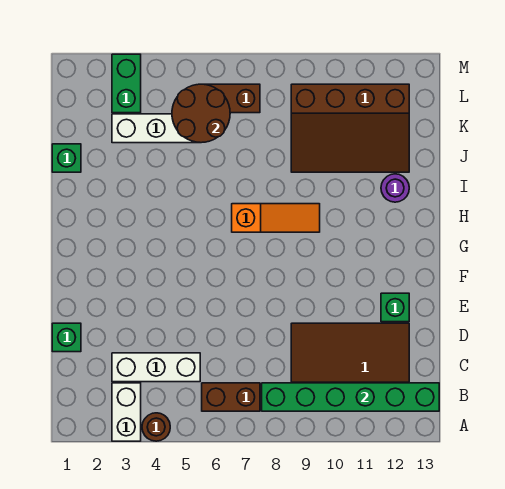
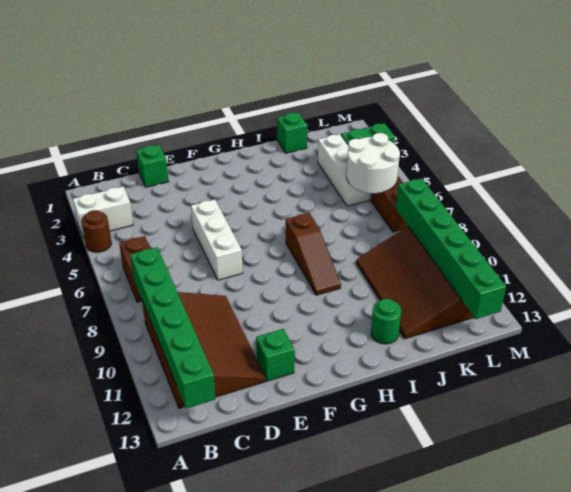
white 1x3 brick [112,353,200,382] -> white 1x3 brick moved to [191,199,243,280]
orange 1x3 slope [232,204,320,232] -> brown 1x3 slope [286,213,341,295]
purple 1x1 round brick [381,174,409,202] -> green 1x1 round brick [371,299,401,344]
brown 2x2 round brick [172,84,230,143] -> white 2x2 round brick [347,133,400,193]
none -> green 1x6 brick [396,178,506,319]

